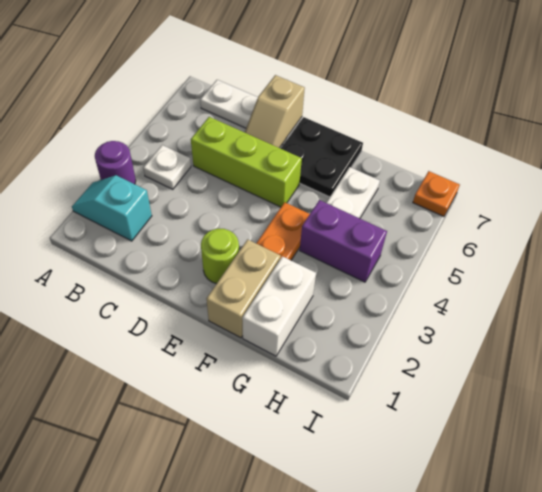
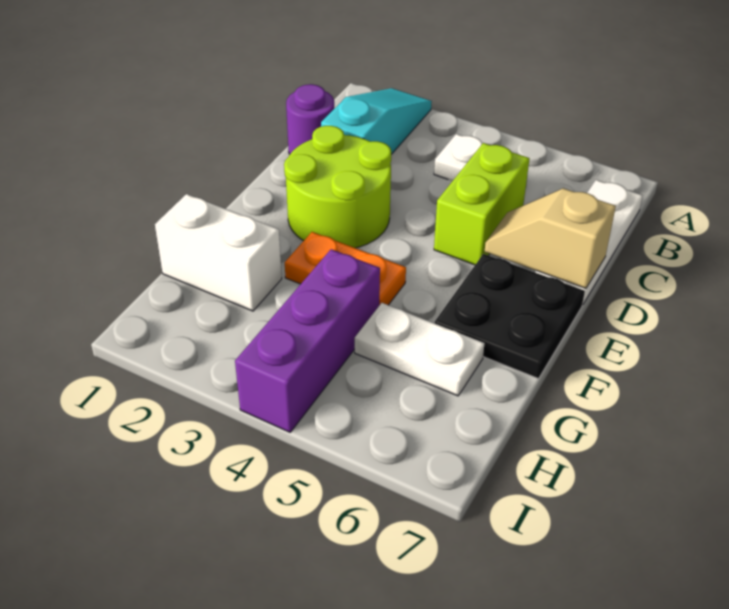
cyan 1x2 slope [72,175,152,241] -> cyan 1x3 slope [321,88,432,154]
purple 1x1 round brick [95,141,136,184] -> purple 1x1 round brick moved to [286,84,334,154]
lime 1x3 brick [191,117,302,207] -> lime 1x2 brick [434,143,530,265]
lime 1x1 round brick [201,229,239,284] -> lime 2x2 round brick [284,126,391,248]
tan 1x2 brick [207,239,281,338] -> none
purple 1x2 brick [300,200,387,282] -> purple 1x3 brick [235,249,380,432]
orange 1x1 plate [413,171,460,216] -> none

